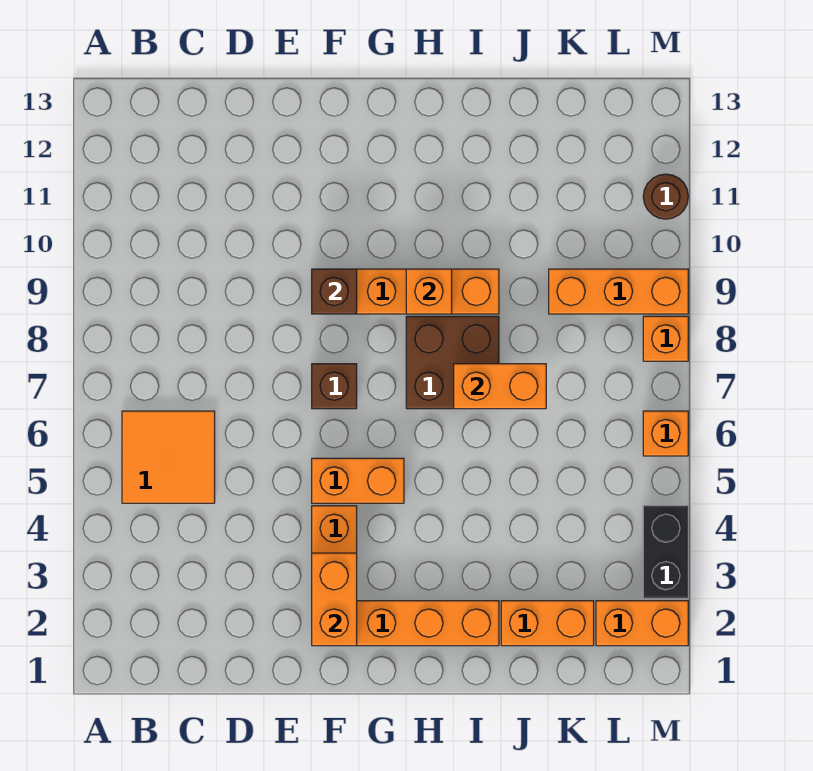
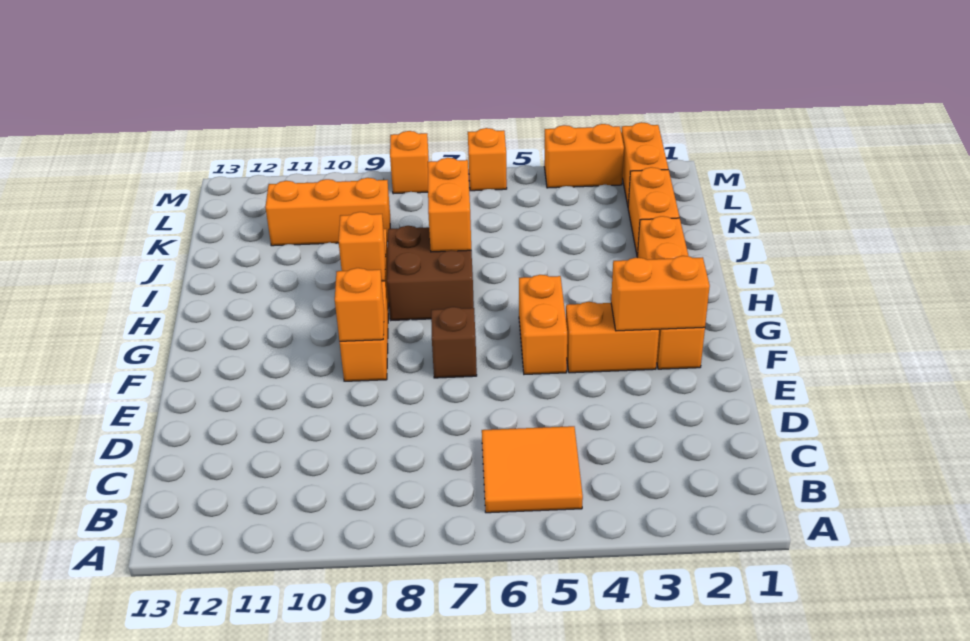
brown 1x1 brick [312,269,357,314] -> orange 1x1 brick [335,268,384,341]
orange 1x3 brick [549,269,688,314] -> orange 1x3 brick turned to [265,178,390,246]
black 1x2 brick [643,506,688,598] -> orange 1x2 brick [544,124,624,188]
brown 1x1 round brick [643,174,688,219] -> none

